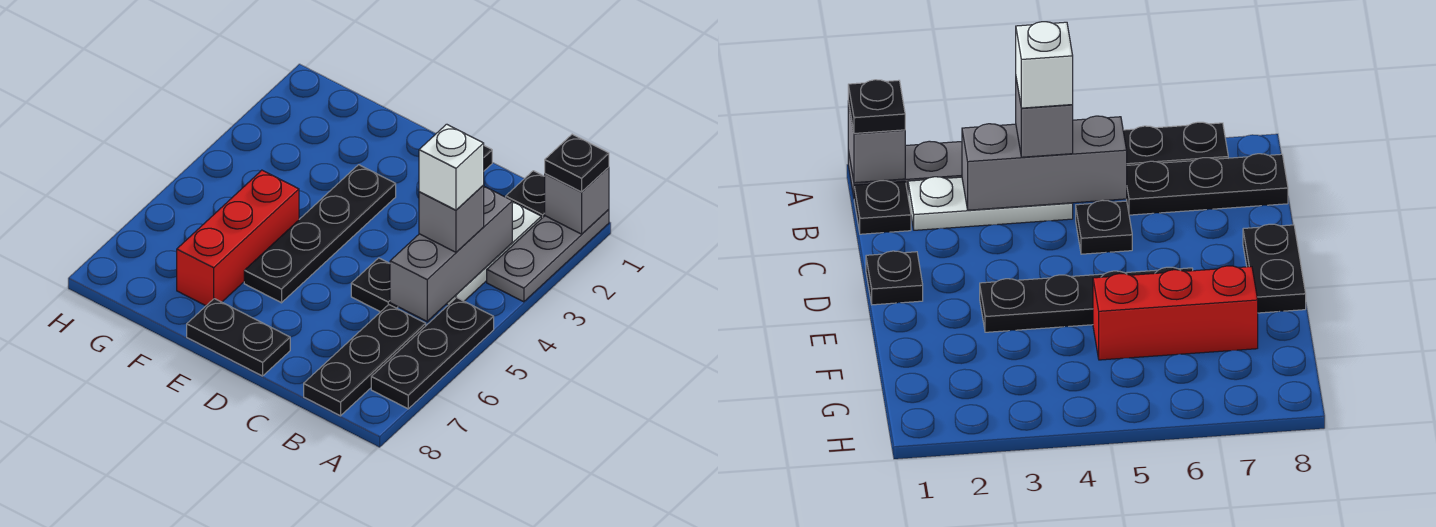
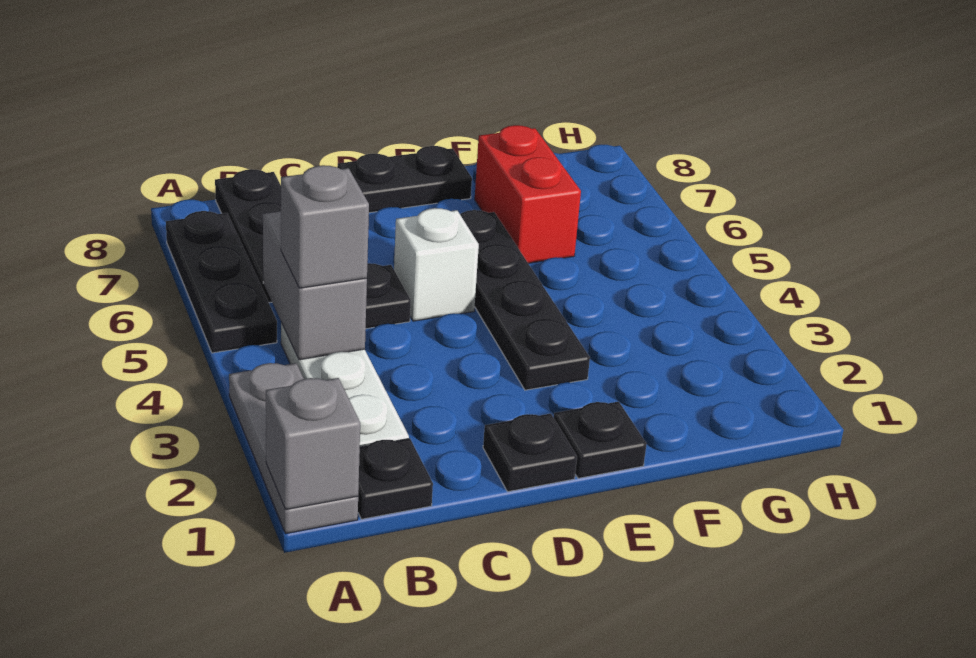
black 1x1 plate [545,134,609,192] -> black 1x1 plate moved to [554,402,646,478]
grey 1x3 brick [390,187,512,321] -> grey 1x2 brick [263,211,367,360]
white 1x1 brick [419,124,484,210] -> white 1x1 brick moved to [394,208,479,321]
red 1x3 brick [177,170,299,306] -> red 1x2 brick [475,125,581,263]

